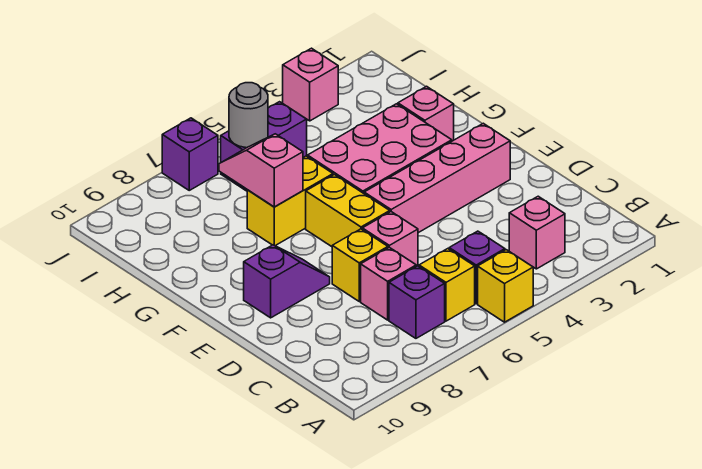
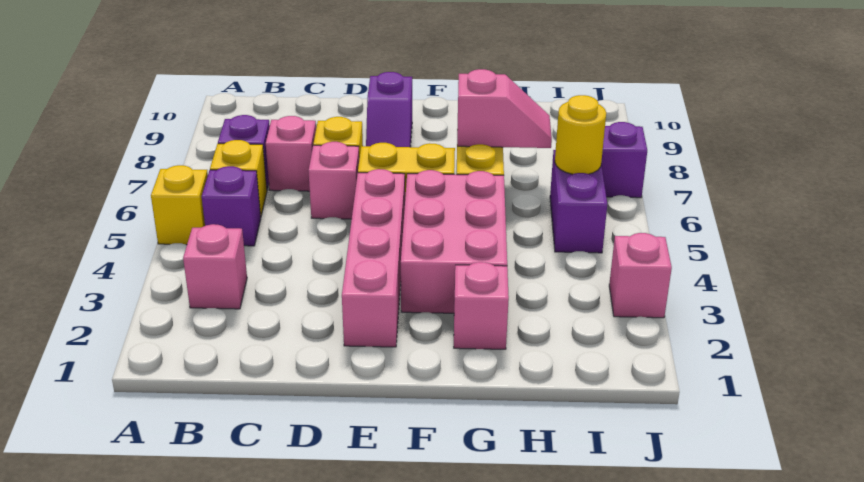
grey 1x1 round brick [229,83,268,148] -> yellow 1x1 round brick [555,95,606,174]

